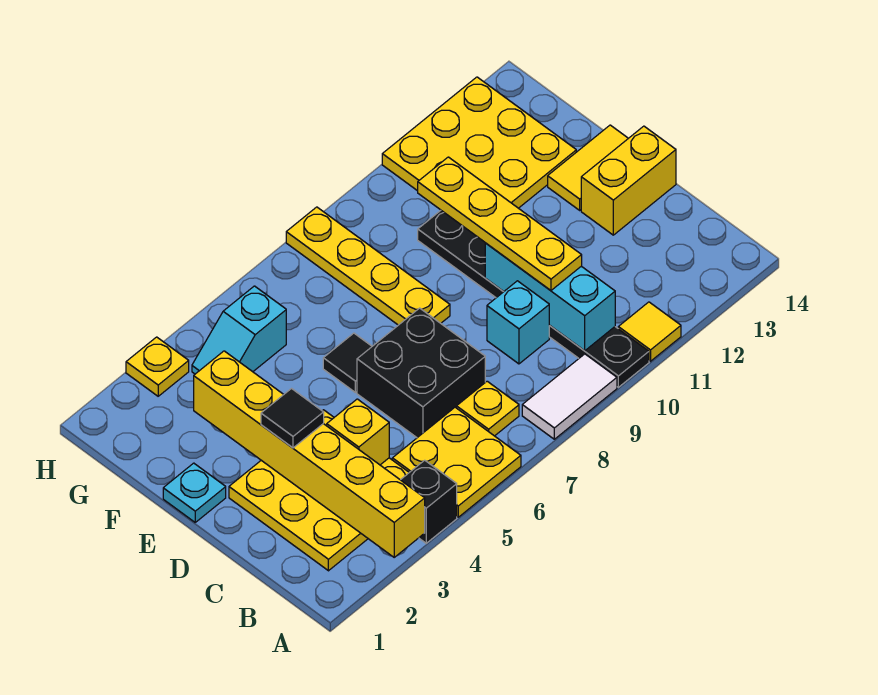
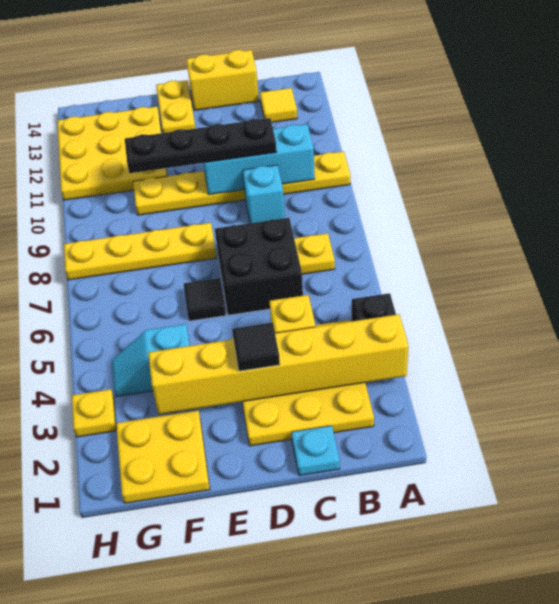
yellow 2x2 plate [392,407,521,517] -> yellow 2x2 plate moved to [116,410,210,503]
white 1x2 tile [522,354,617,439] -> none
black 1x6 plate [418,211,649,387] -> yellow 1x6 plate [133,151,350,215]
yellow 1x1 tile [618,302,681,361] -> yellow 1x1 tile moved to [260,88,297,122]
yellow 1x4 plate [418,157,582,290] -> black 1x4 plate [125,118,277,173]
yellow 1x2 brick [581,126,676,235] -> yellow 1x2 brick turned to [187,50,259,110]
cyan 1x1 plate [163,463,226,522] -> cyan 1x1 plate moved to [291,426,340,476]
yellow 1x2 tile [548,125,628,210] -> yellow 1x2 plate [156,80,195,133]
cyan 1x2 slope [192,286,286,374] -> cyan 1x2 slope turned to [112,324,190,397]

